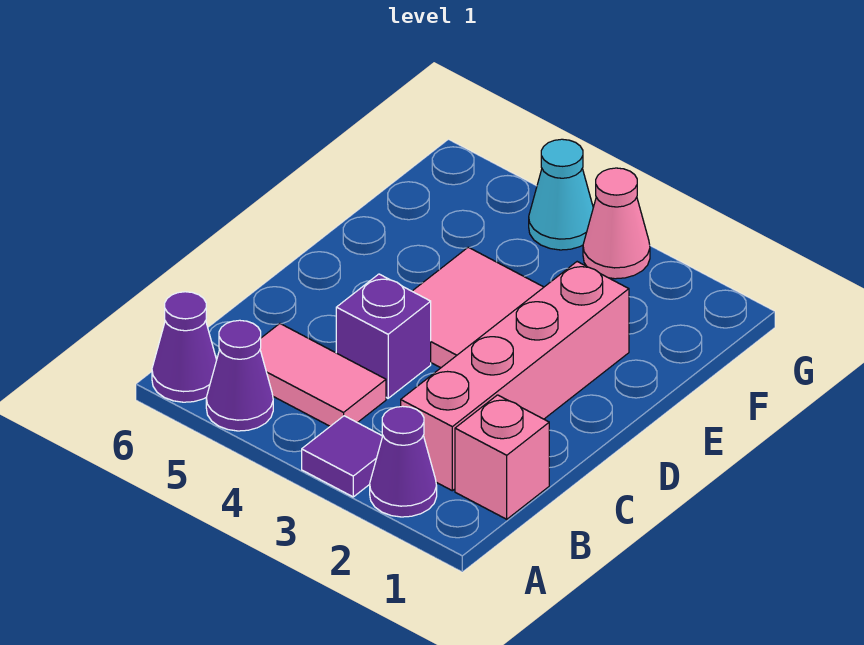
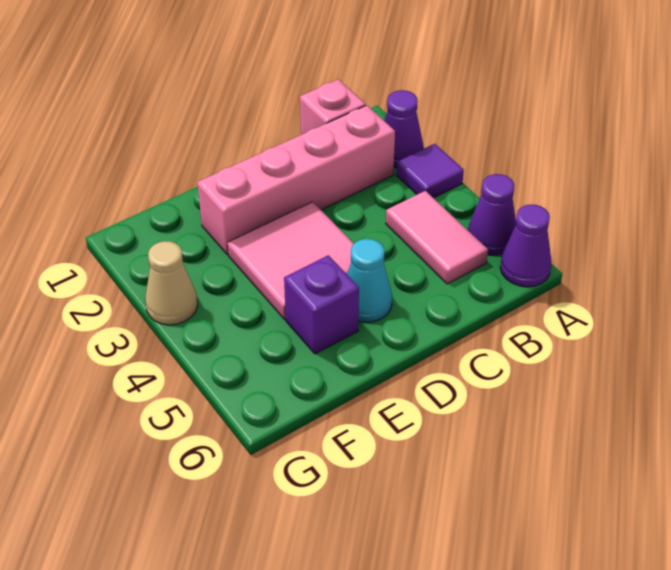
purple 1x1 brick [336,274,431,398] -> purple 1x1 brick moved to [284,255,359,354]
pink 1x1 cone [583,168,650,279] -> tan 1x1 cone [145,241,198,325]
cyan 1x1 cone [529,139,593,250] -> cyan 1x1 cone moved to [347,239,392,322]

